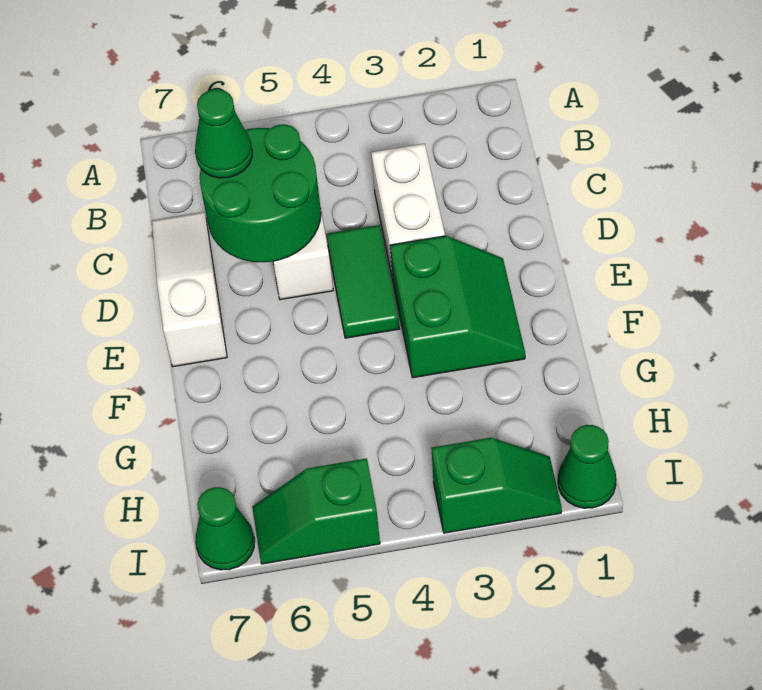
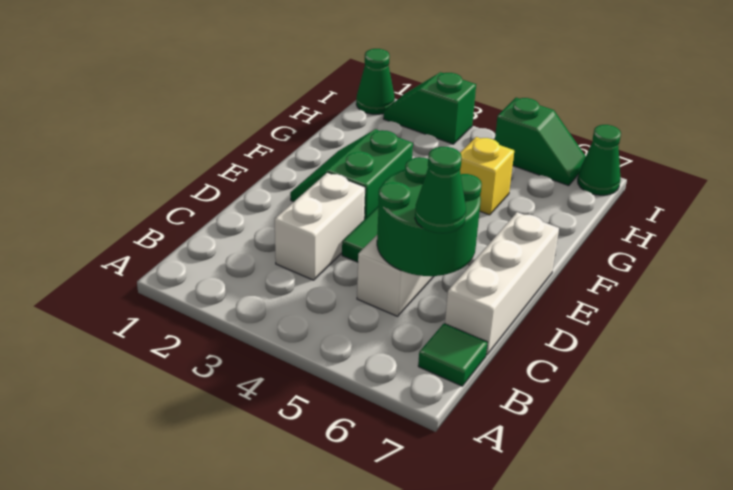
none -> green 1x1 tile [418,324,488,386]
white 1x3 slope [152,212,227,367] -> white 1x3 brick [445,212,559,355]
none -> yellow 1x1 brick [460,137,514,215]

